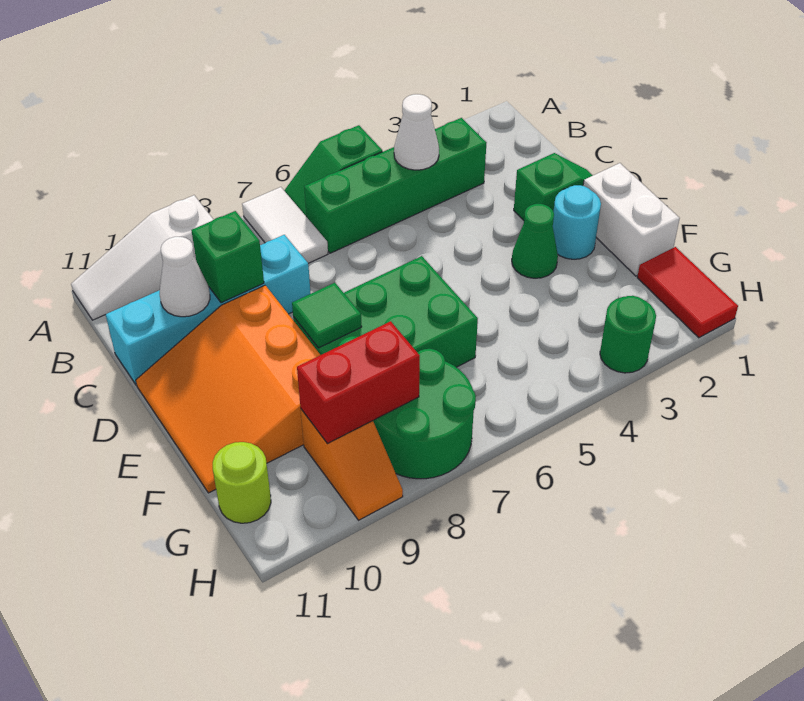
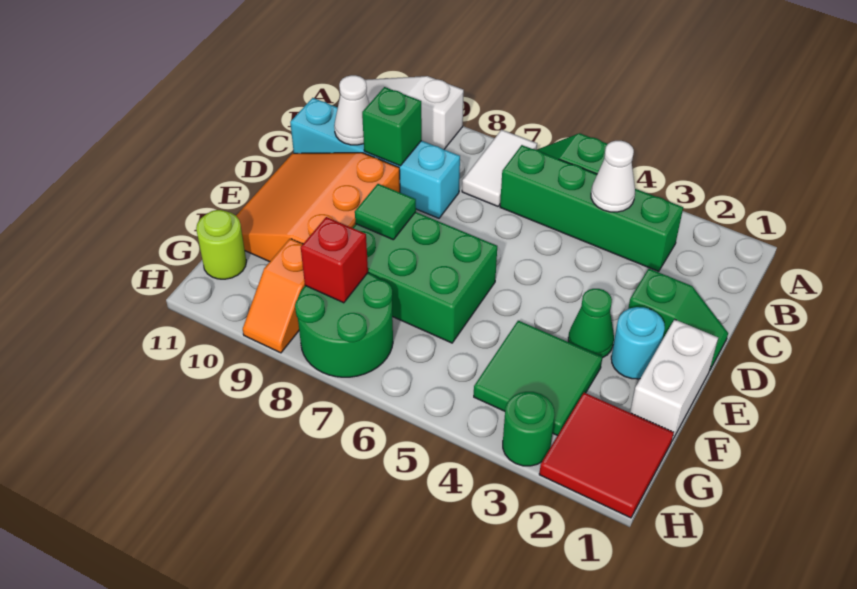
none -> green 2x2 tile [474,321,602,436]
red 1x2 tile [637,247,738,338] -> red 2x2 tile [539,393,674,518]
red 1x2 brick [297,321,420,444] -> red 1x1 brick [301,217,368,303]

